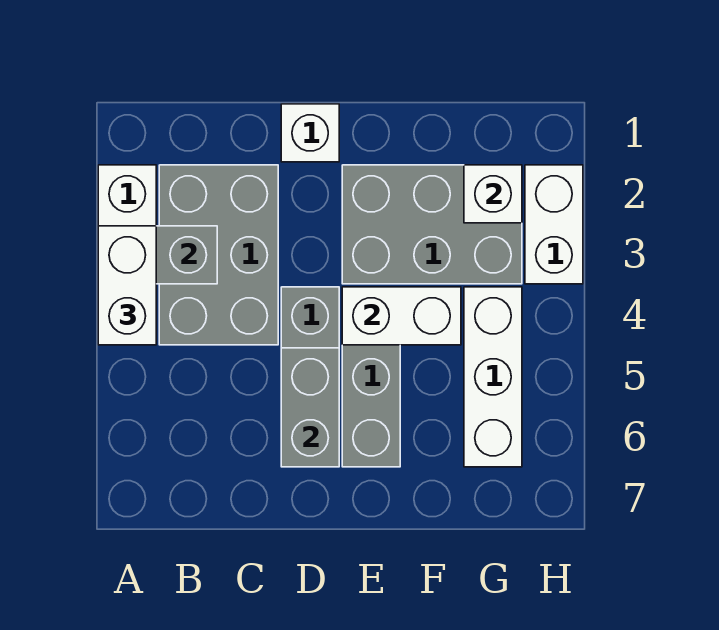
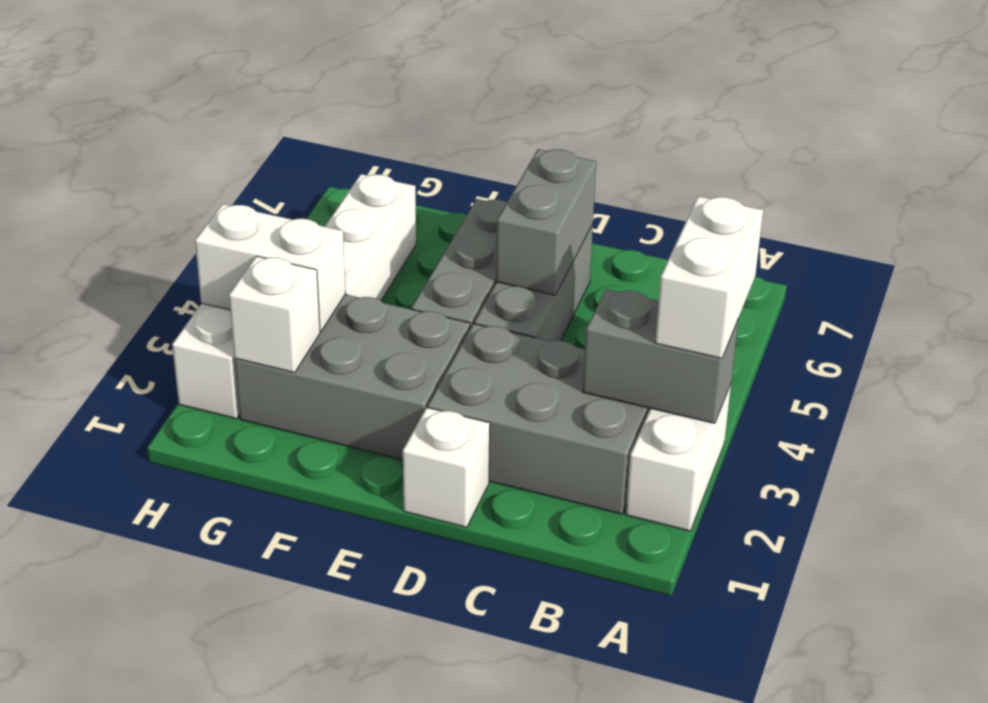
grey 2x3 brick [159,165,278,345] -> grey 2x3 brick turned to [428,324,650,514]
white 1x2 brick [342,287,461,345] -> white 1x2 brick moved to [195,204,346,331]

